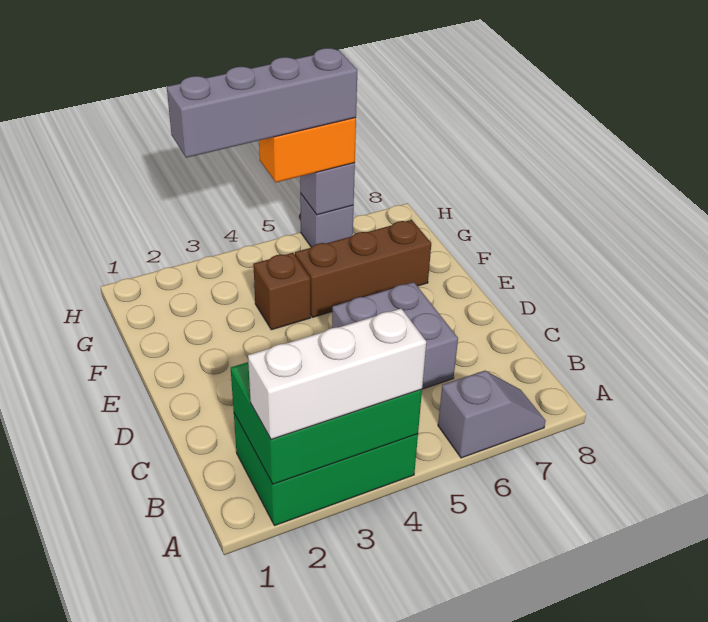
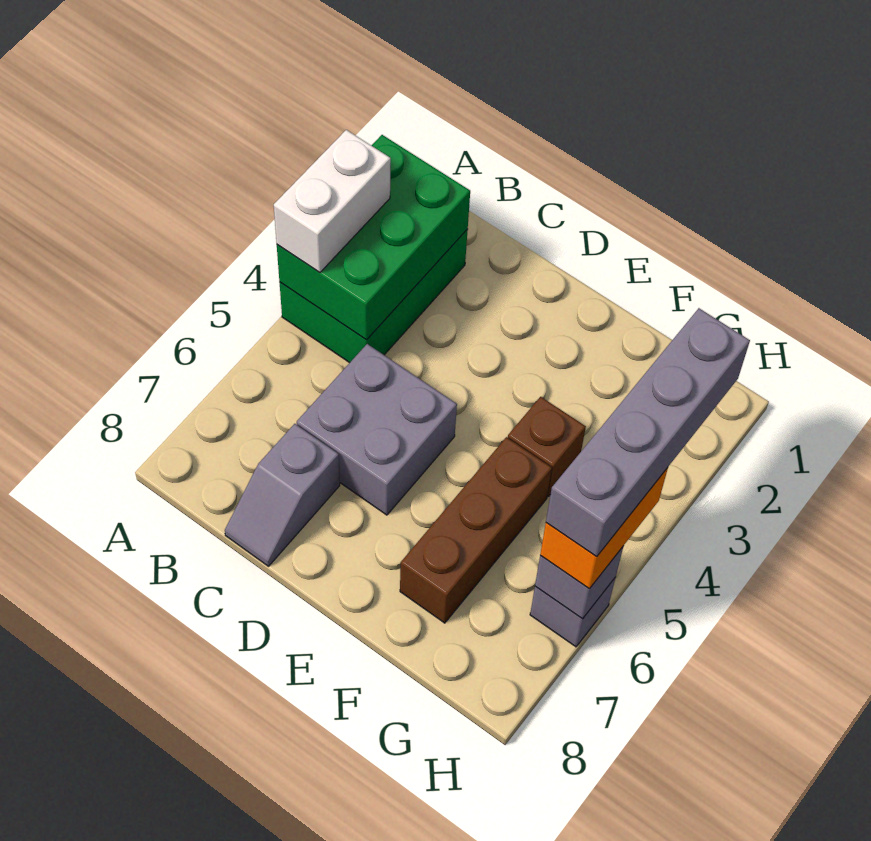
white 1x3 brick [248,308,426,440] -> white 1x2 brick [274,130,391,273]
grey 1x2 slope [438,371,545,458] -> grey 1x2 slope moved to [225,424,340,566]

